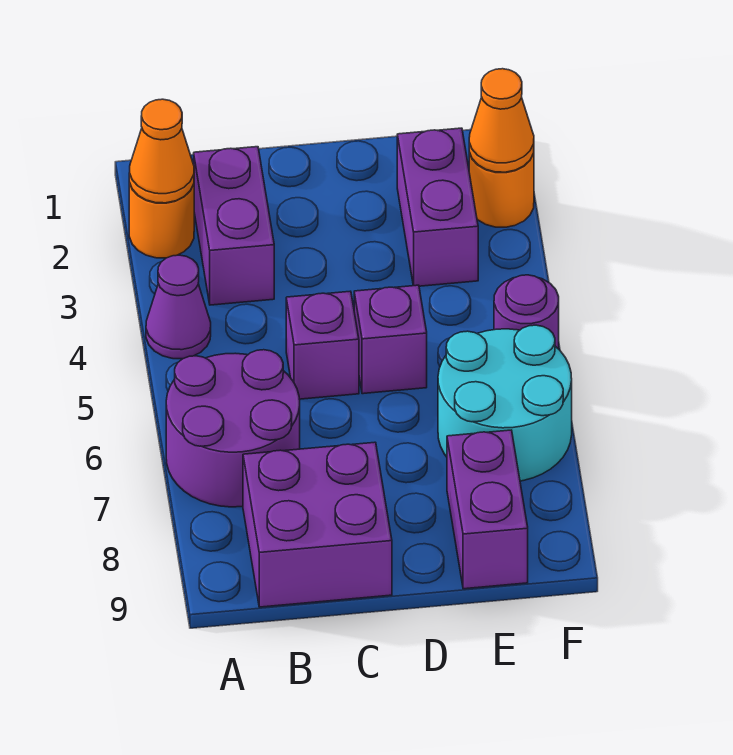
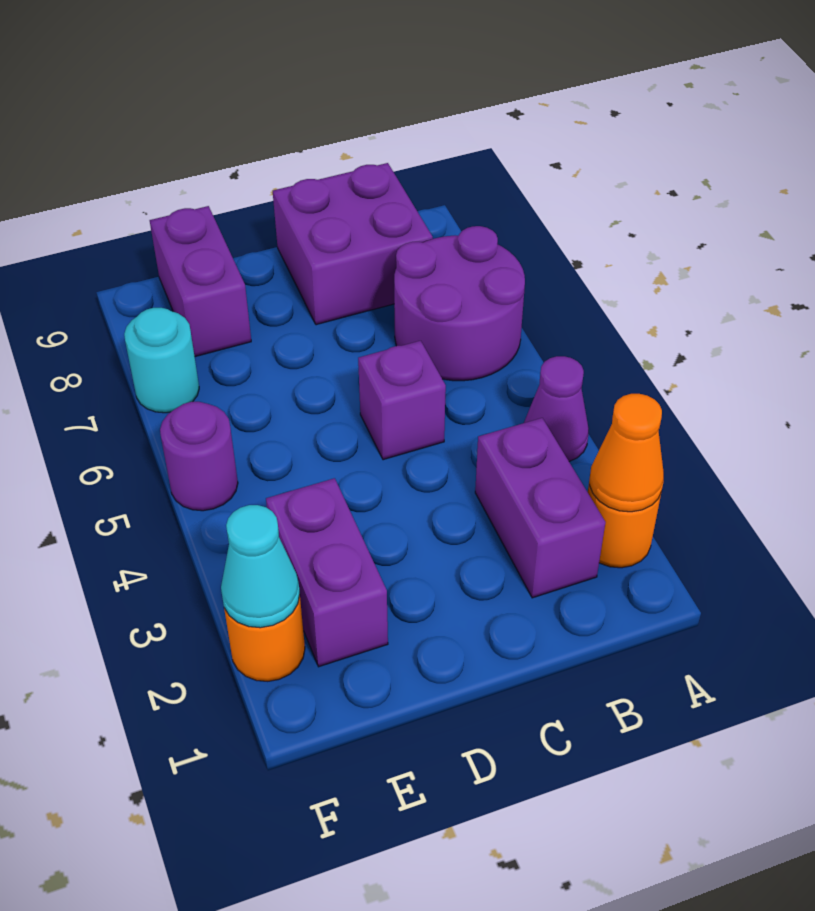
purple 1x1 brick [354,285,427,394] -> none
cyan 2x2 round brick [438,325,572,481] -> cyan 1x1 round brick [124,308,199,413]
orange 1x1 cone [469,69,534,172] -> cyan 1x1 cone [221,505,300,628]

